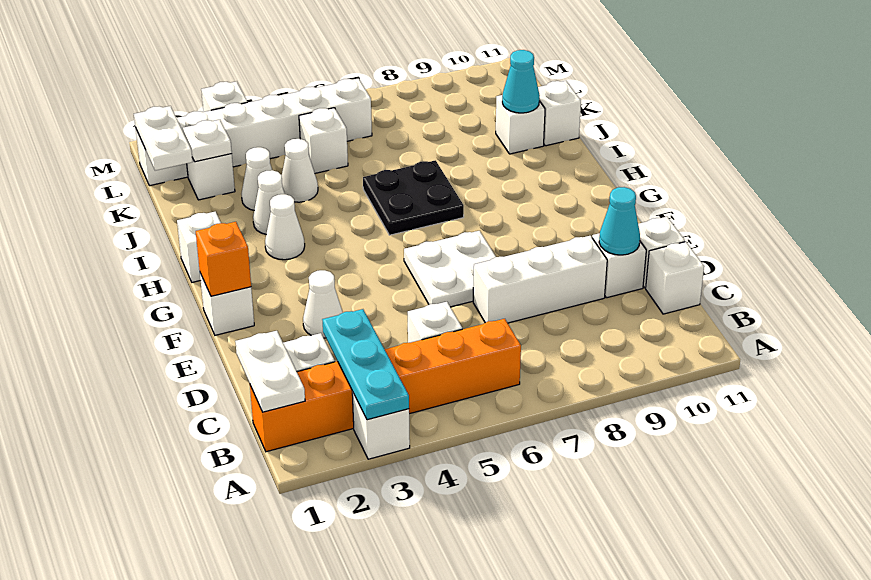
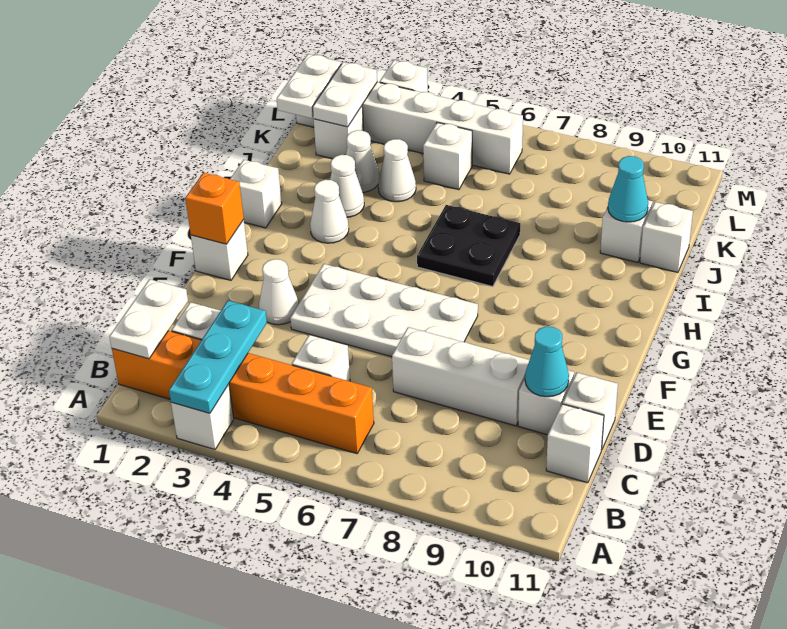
white 2x2 plate [404,231,496,307] -> white 2x4 plate [290,264,478,357]
white 1x1 plate [183,120,232,162] -> white 1x2 plate [313,62,377,127]

